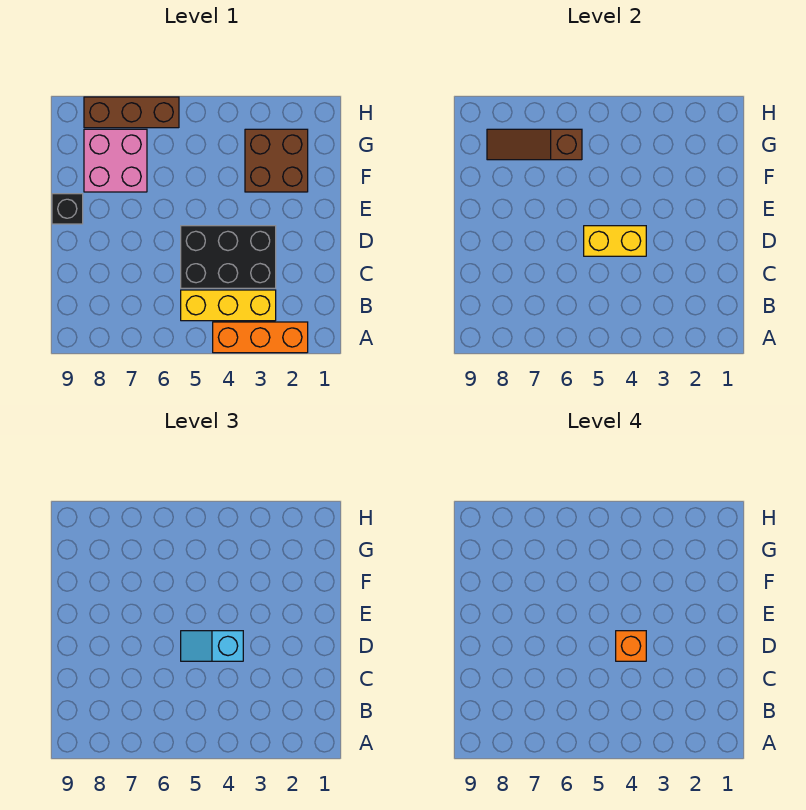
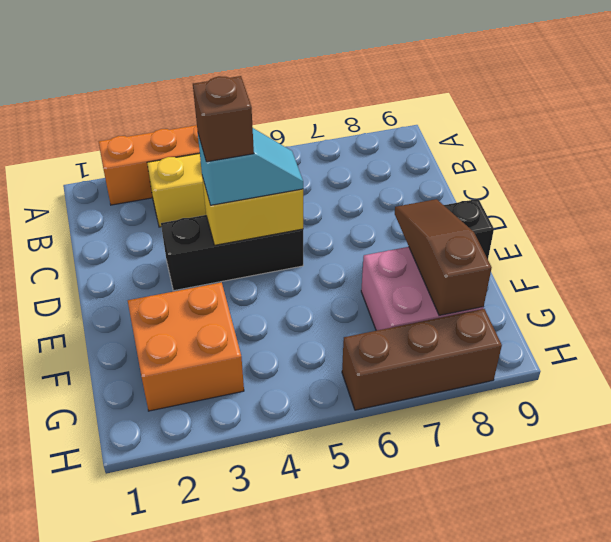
black 2x3 brick [181,226,276,288] -> black 1x3 brick [161,215,303,291]
orange 1x1 brick [616,631,646,661] -> brown 1x1 brick [193,76,254,162]
brown 2x2 brick [245,129,308,192] -> orange 2x2 brick [128,282,244,411]
brown 1x3 slope [487,129,582,160] -> brown 1x3 slope turned to [395,199,492,315]

